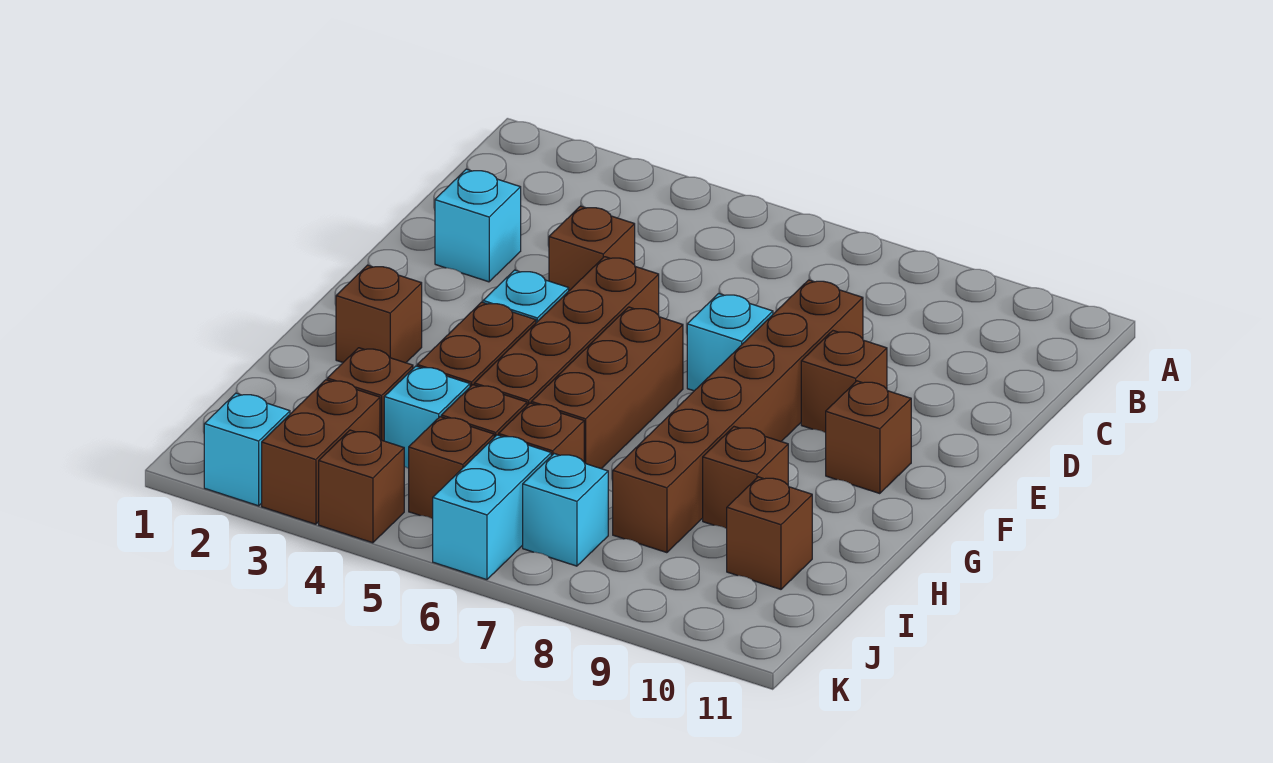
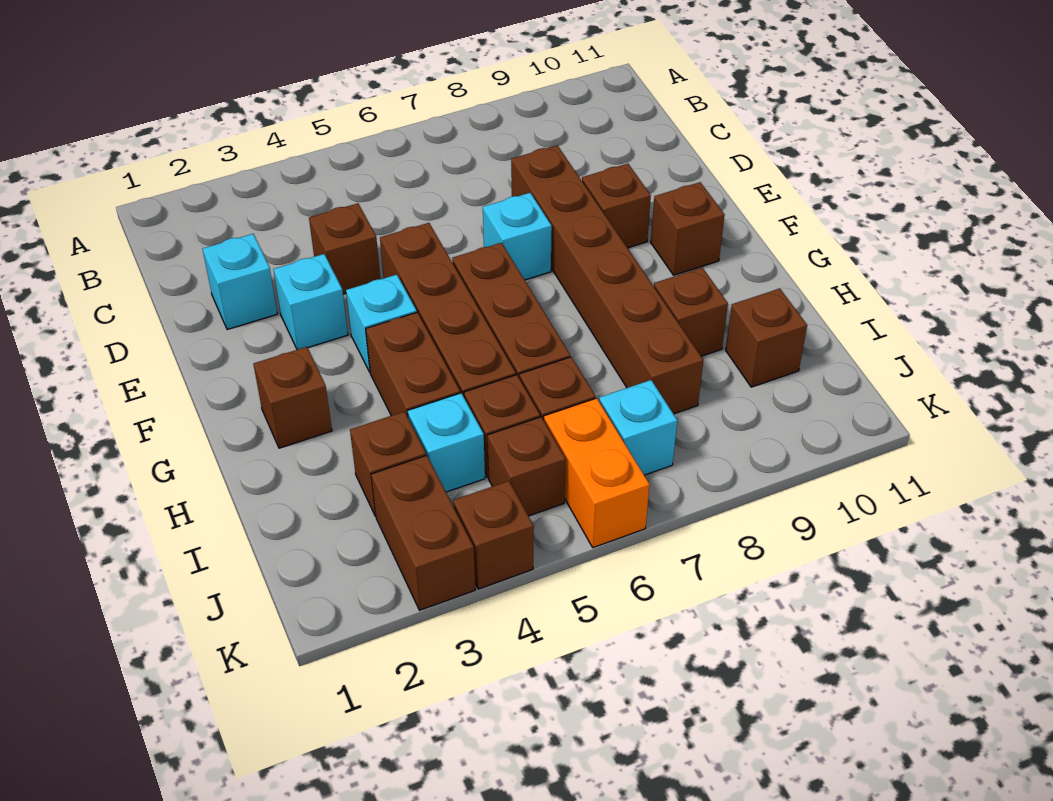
cyan 1x2 brick [433,435,551,580] -> orange 1x2 brick [544,398,650,548]
cyan 1x1 brick [204,393,290,506] -> cyan 1x1 brick moved to [273,254,348,350]

